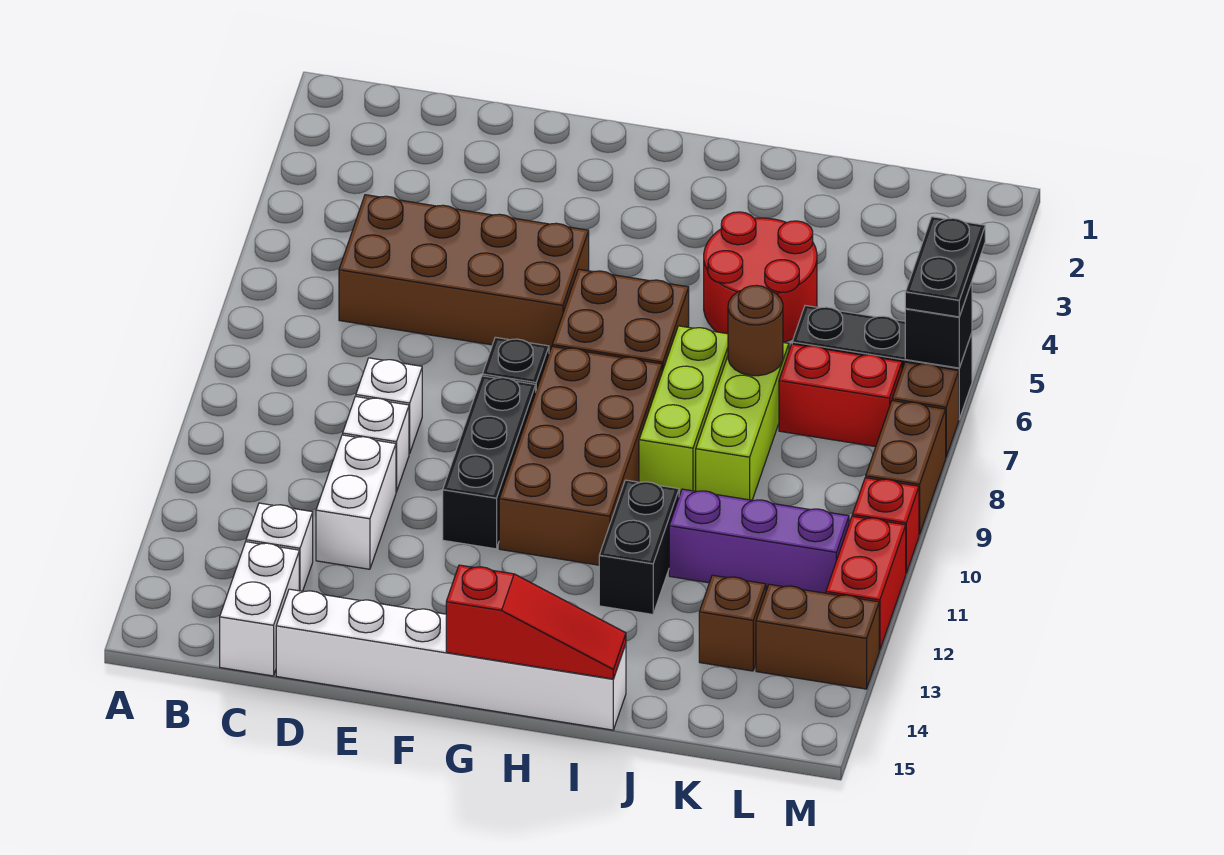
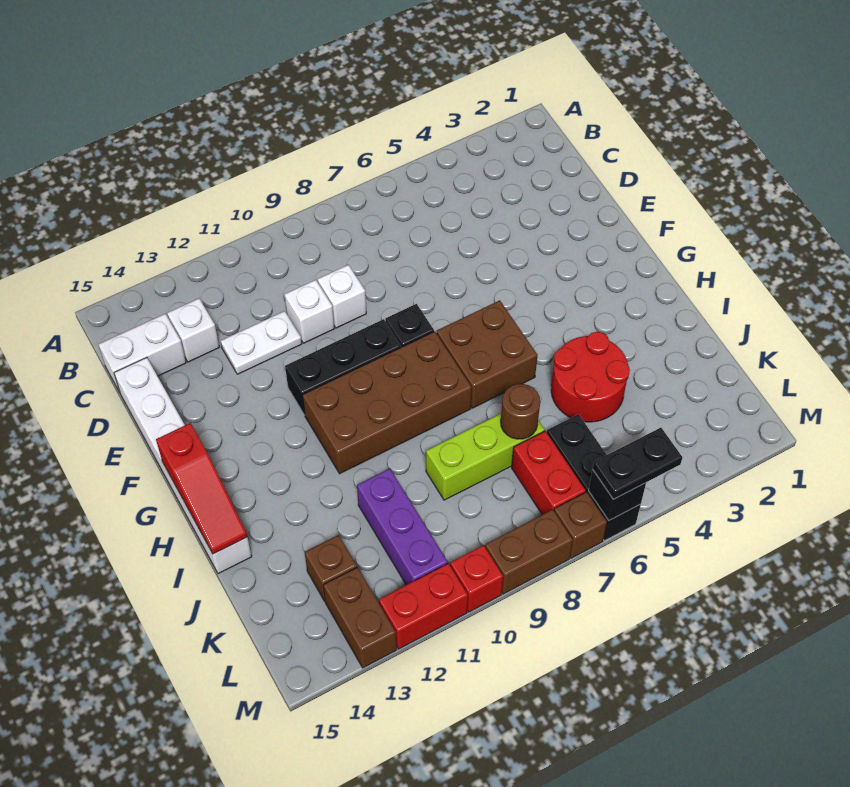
brown 2x4 brick [339,195,589,353] -> none
white 1x2 brick [316,435,396,569] -> white 1x2 plate [221,311,302,374]
lime 1x3 brick [639,326,728,496] -> none
black 1x2 brick [599,480,679,614] -> none

